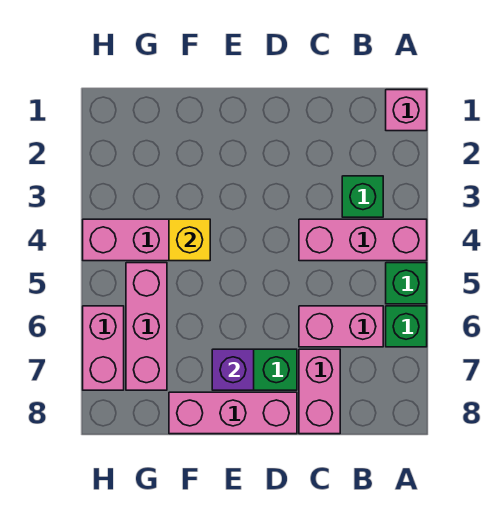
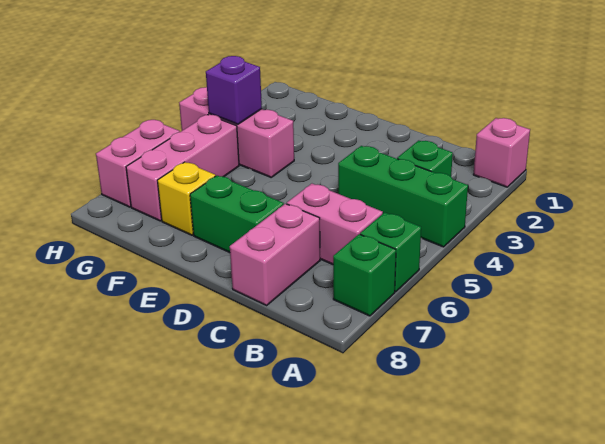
pink 1x3 brick [299,219,427,261] -> green 1x3 brick [338,146,468,247]
green 1x1 brick [386,263,427,304] -> green 1x1 brick moved to [333,234,396,316]
pink 1x3 brick [169,392,297,434] -> none
purple 1x1 brick [212,349,254,390] -> purple 1x1 brick moved to [206,56,262,124]
yellow 1x1 brick [169,219,210,261] -> yellow 1x1 brick moved to [157,162,216,235]

